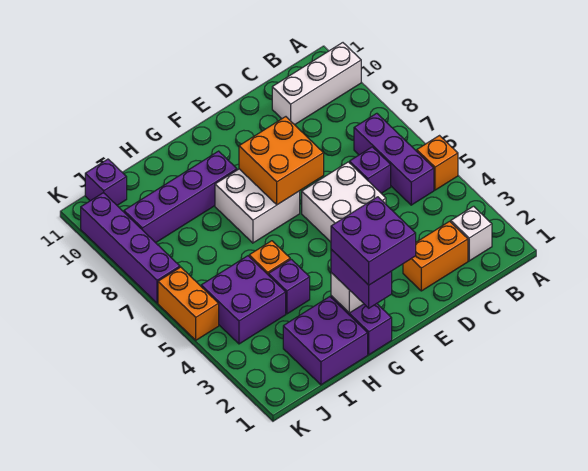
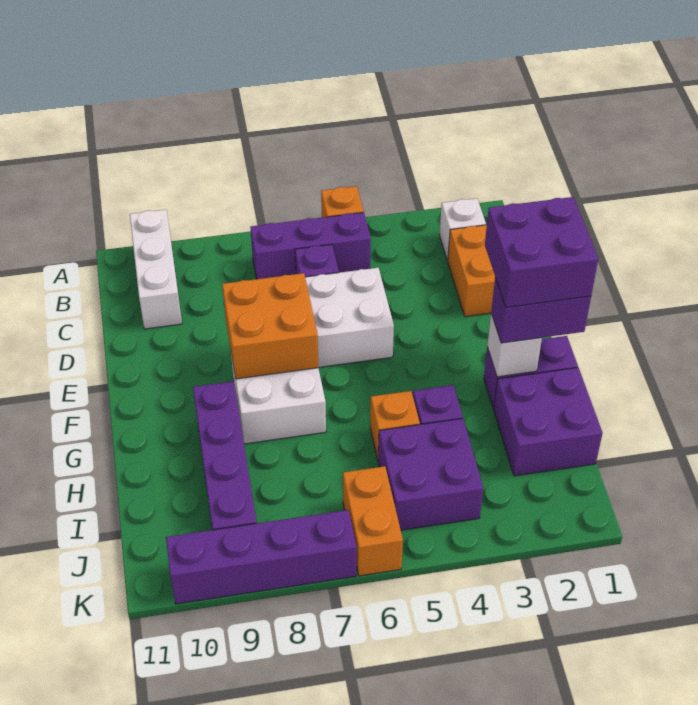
purple 1x1 brick [85,159,127,205] -> none
orange 1x2 brick [158,267,219,340] -> orange 1x2 brick turned to [343,466,403,576]

